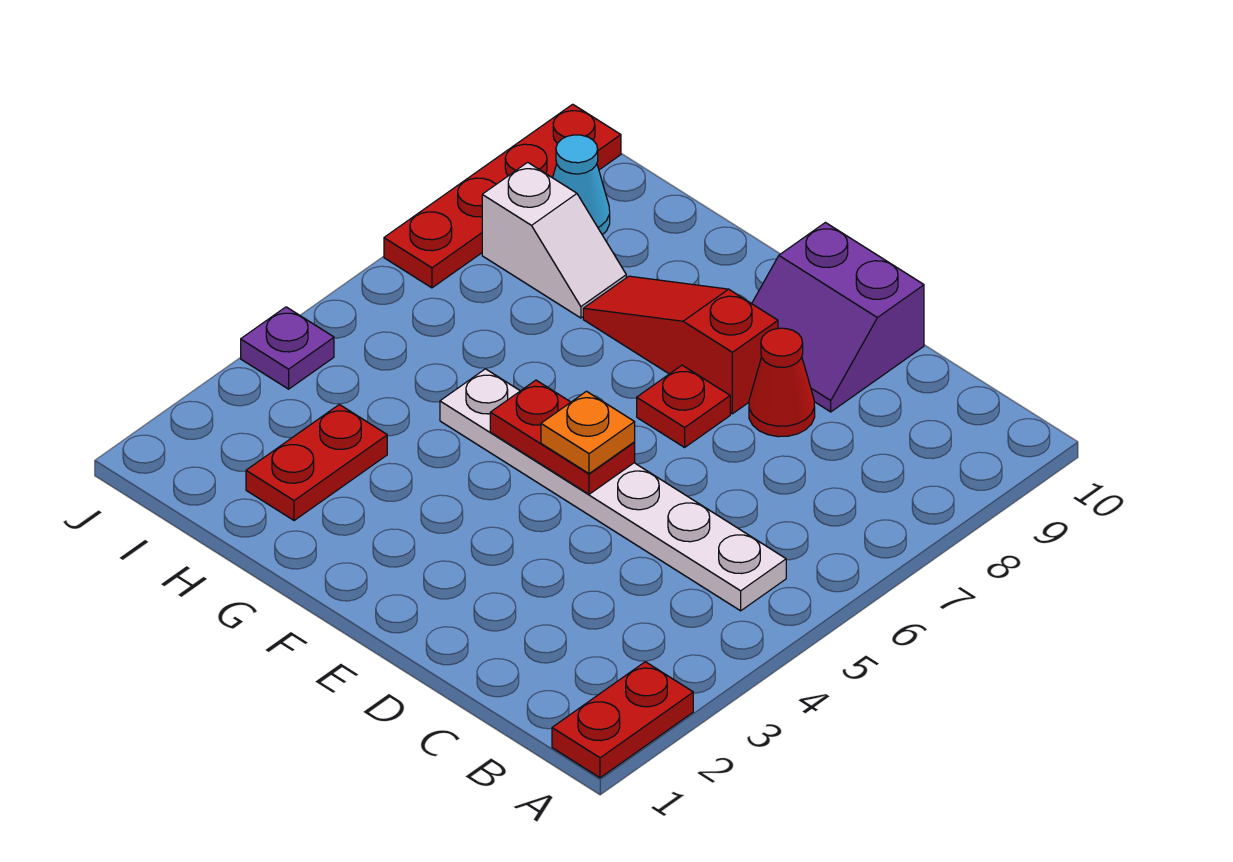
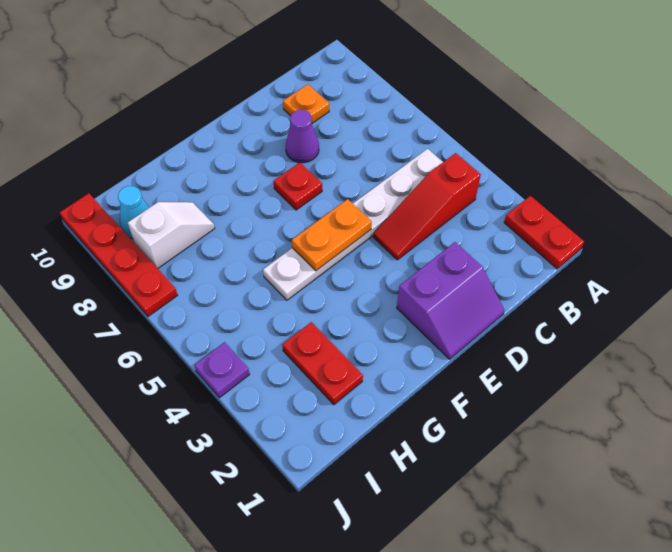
red 1x1 cone [749,328,815,437] -> purple 1x1 cone [286,110,319,163]
purple 2x2 slope [752,223,924,412] -> purple 2x2 slope moved to [397,242,505,359]
red 1x2 plate [490,380,635,494] -> orange 1x2 plate [292,199,372,271]
orange 1x1 plate [541,391,635,474] -> orange 1x1 plate moved to [283,84,329,123]
red 1x3 slope [583,276,778,414] -> red 1x3 slope moved to [373,153,481,260]

